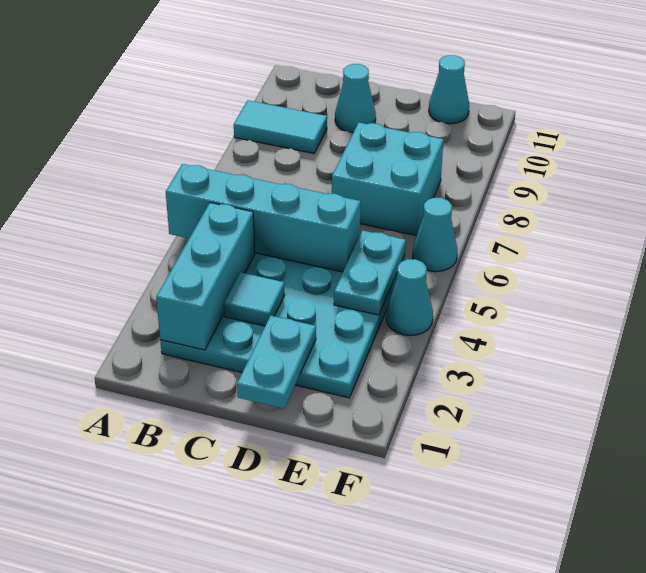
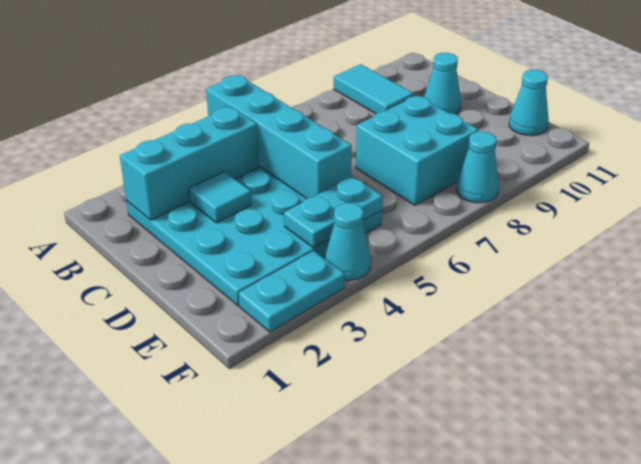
cyan 1x2 plate [237,316,316,408] -> cyan 1x2 plate moved to [239,251,345,332]
cyan 1x1 cone [413,198,458,272] -> cyan 1x1 cone moved to [456,131,499,203]

